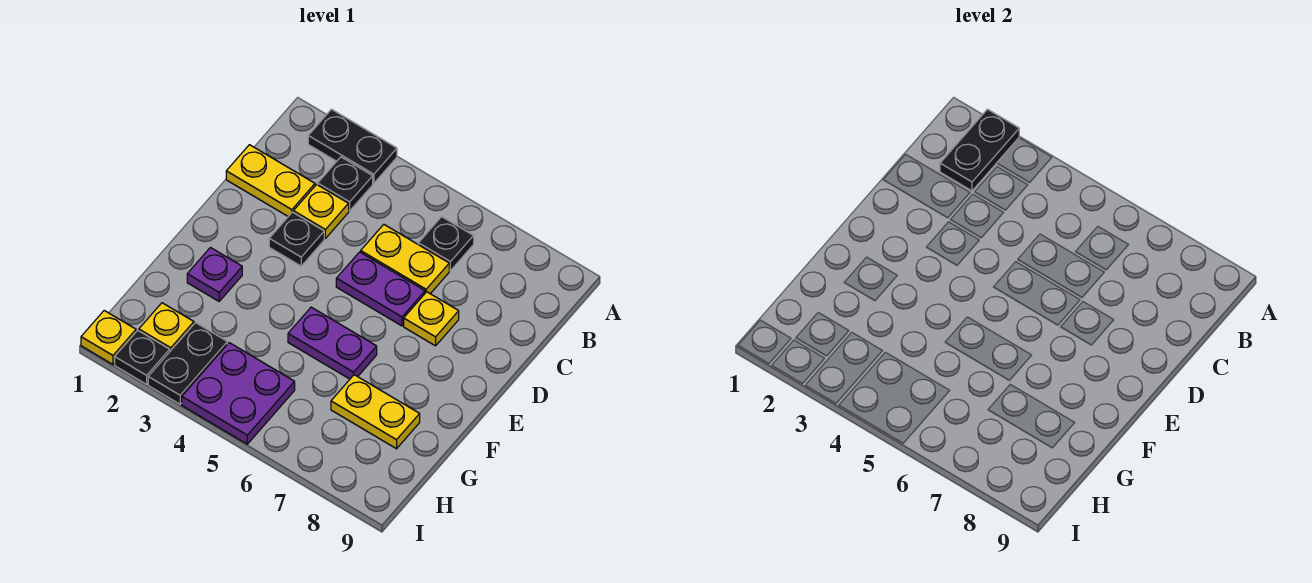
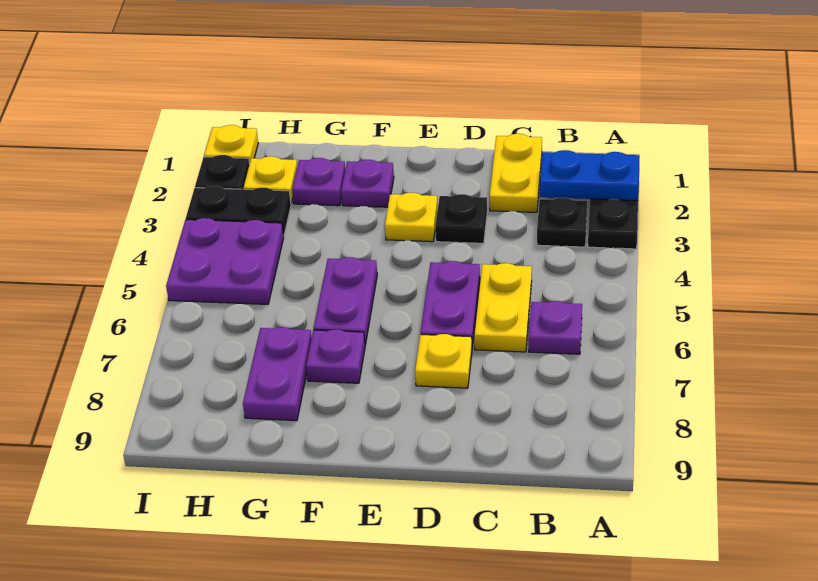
black 1x2 plate [940,109,1019,191] -> blue 1x2 plate [540,150,639,201]
black 1x1 plate [418,217,474,271] -> purple 1x1 plate [529,301,582,354]
yellow 1x1 plate [294,185,349,238] -> yellow 1x1 plate moved to [385,193,438,242]
none -> purple 1x1 plate [306,329,365,383]
none -> purple 1x1 plate [292,158,345,206]
yellow 1x2 plate [331,375,420,449] -> purple 1x2 plate [243,327,312,421]

